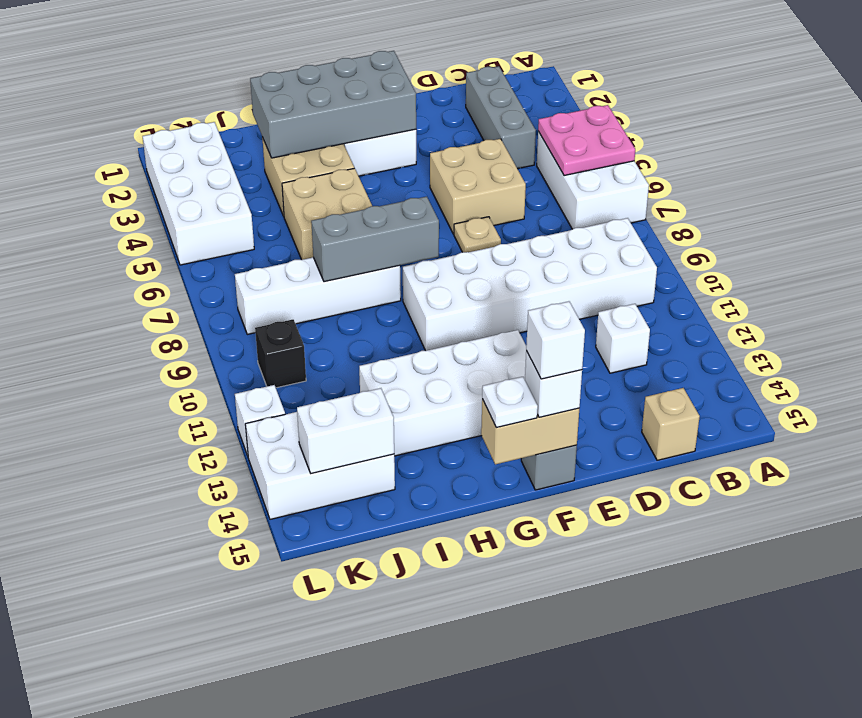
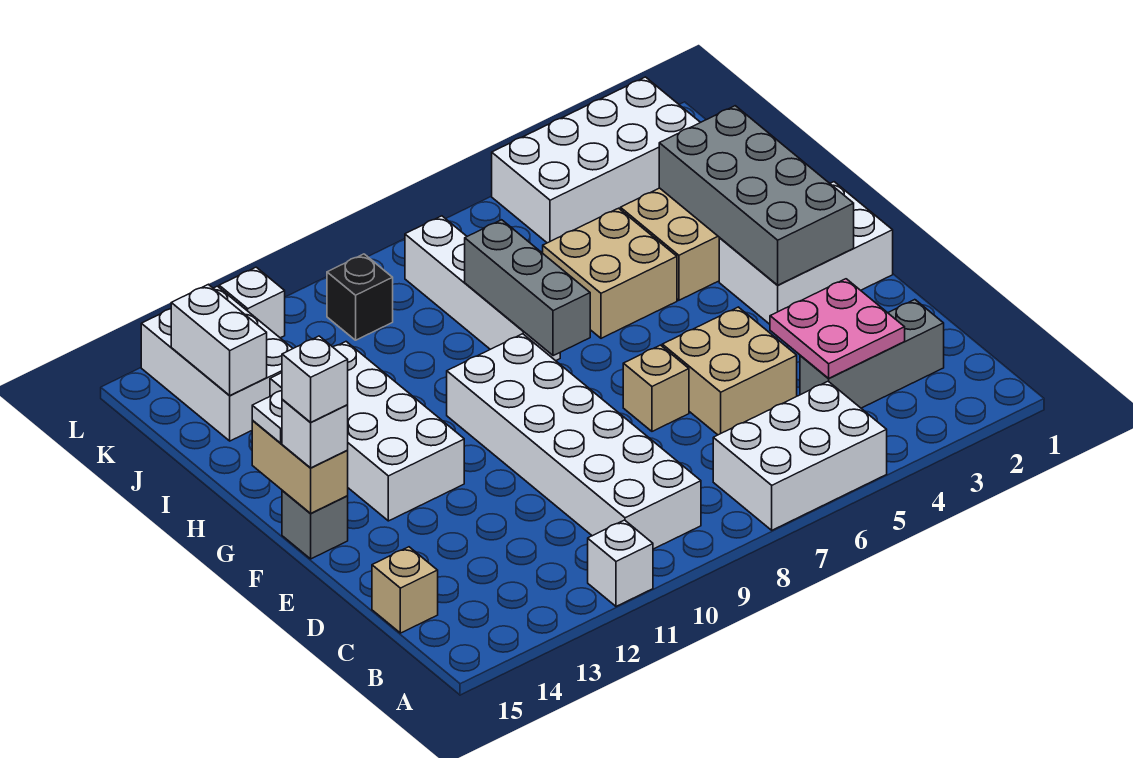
pink 2x2 plate [538,105,635,176] -> pink 2x2 plate moved to [770,279,905,379]
white 1x1 brick [596,304,650,373] -> white 1x1 brick moved to [588,520,653,606]
tan 1x1 plate [454,217,501,252] -> tan 1x1 brick [623,345,689,431]

